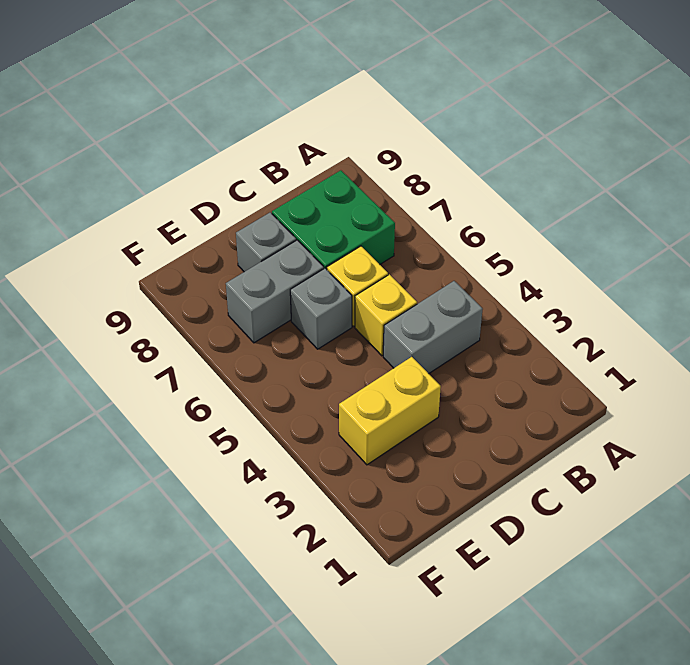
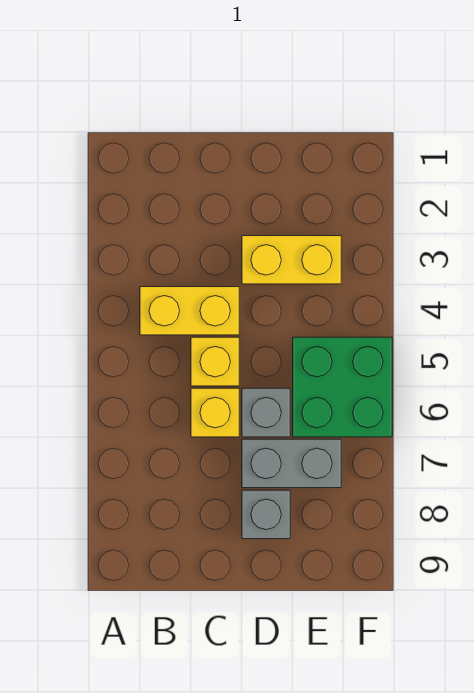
grey 1x2 brick [383,281,483,374] -> yellow 1x2 brick [140,287,239,335]
green 2x2 brick [272,170,395,269] -> green 2x2 brick moved to [293,337,392,437]

